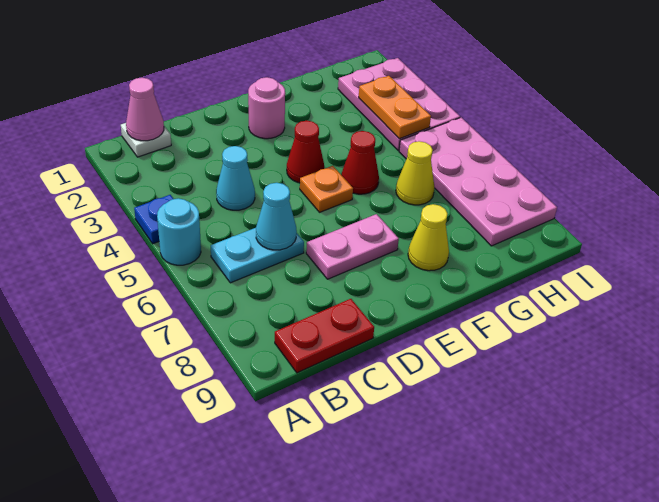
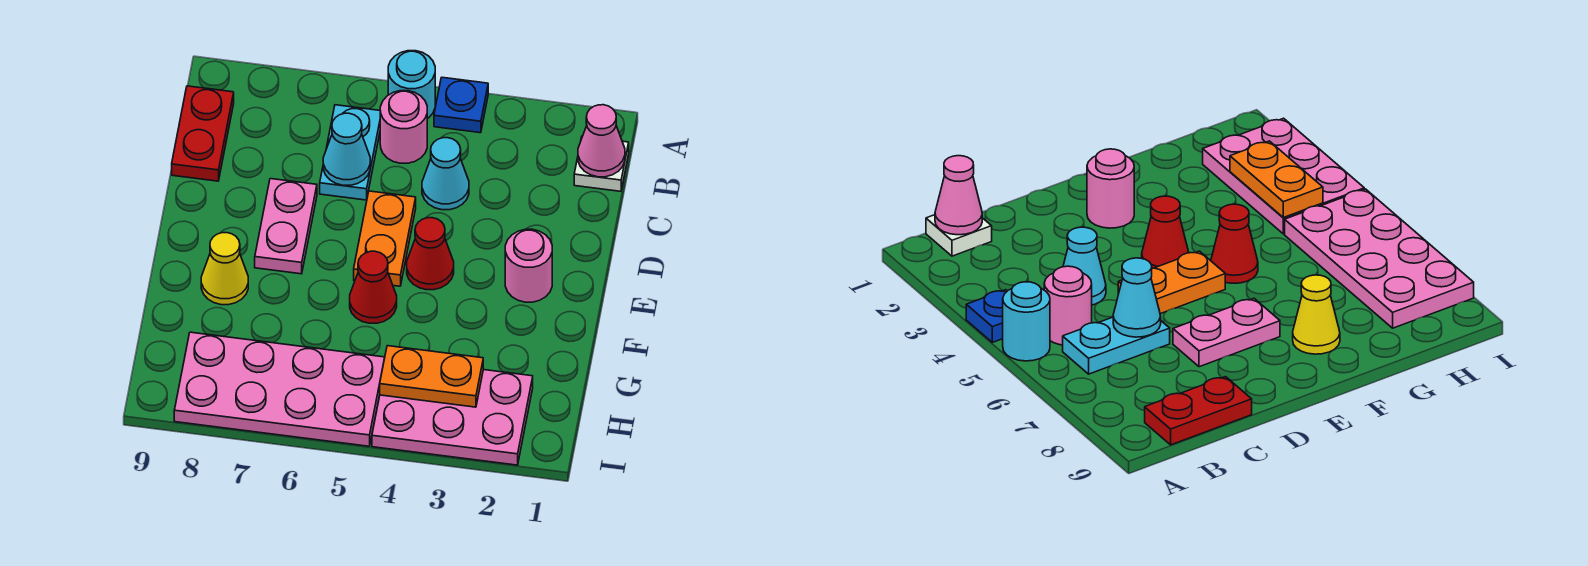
none -> pink 1x1 round brick [380,91,427,163]
orange 1x1 plate [300,166,353,212] -> orange 1x2 plate [354,191,416,286]
yellow 1x1 cone [396,141,435,205] -> none

